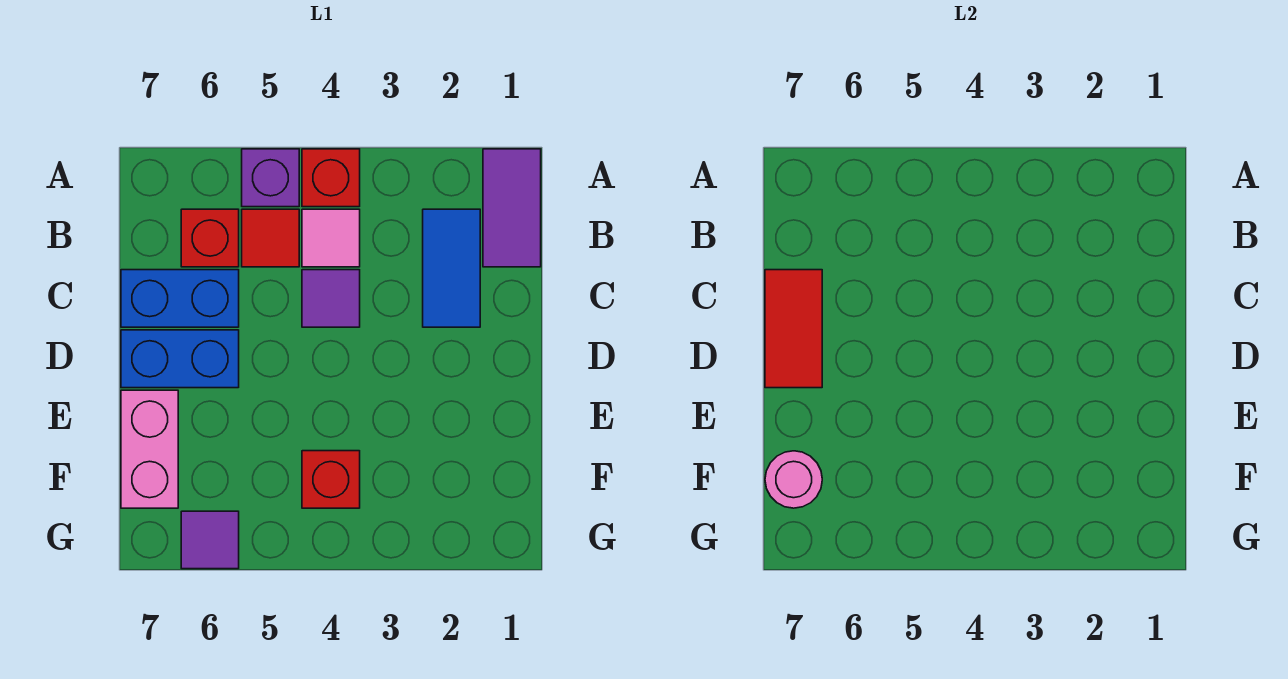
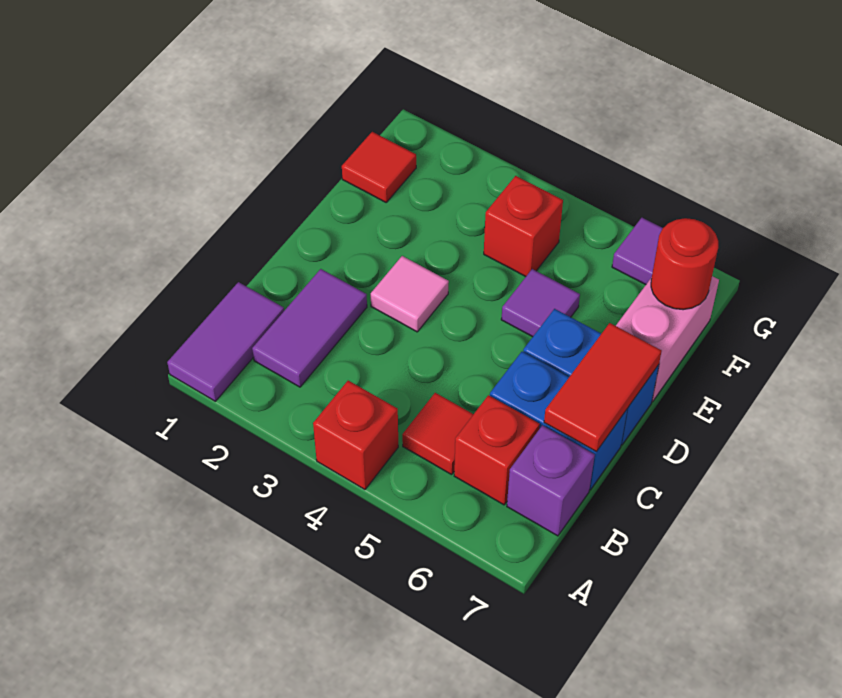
purple 1x1 brick [242,149,299,207] -> purple 1x1 brick moved to [507,425,595,536]
blue 1x2 tile [423,209,480,327] -> purple 1x2 tile [252,269,367,387]
pink 1x1 tile [302,209,360,267] -> pink 1x1 tile moved to [371,256,449,332]
purple 1x1 tile [302,270,360,327] -> purple 1x1 tile moved to [501,269,580,337]
none -> red 1x1 tile [342,132,416,202]
pink 1x1 round brick [765,451,822,508] -> red 1x1 round brick [651,218,718,310]

